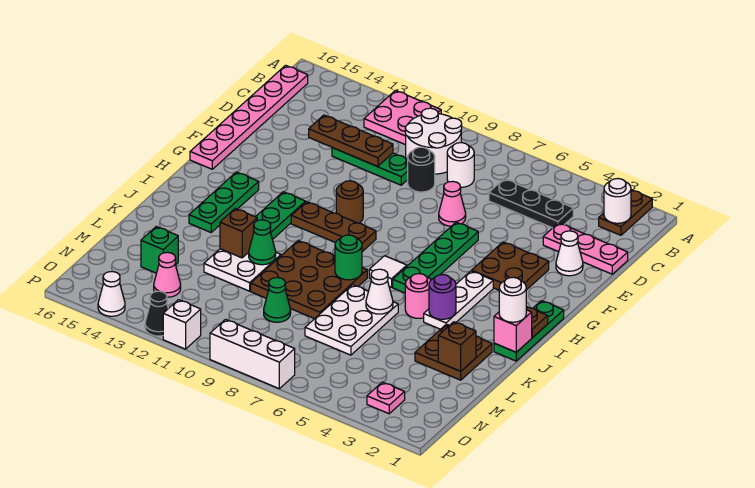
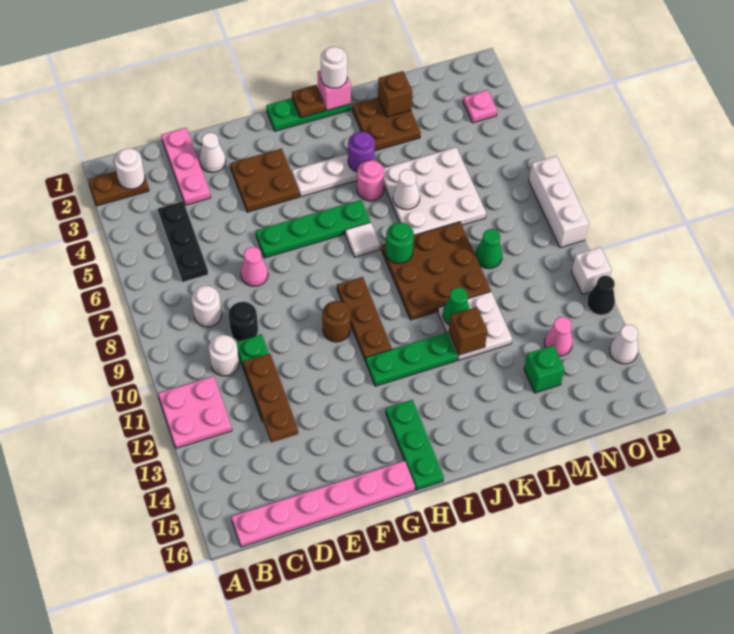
white 2x2 round brick [405,108,462,174] -> white 1x1 round brick [209,335,239,376]
green 1x3 plate [189,172,259,232] -> green 1x3 plate turned to [386,400,444,490]
white 2x3 plate [305,285,398,355] -> white 3x3 plate [384,147,486,235]

